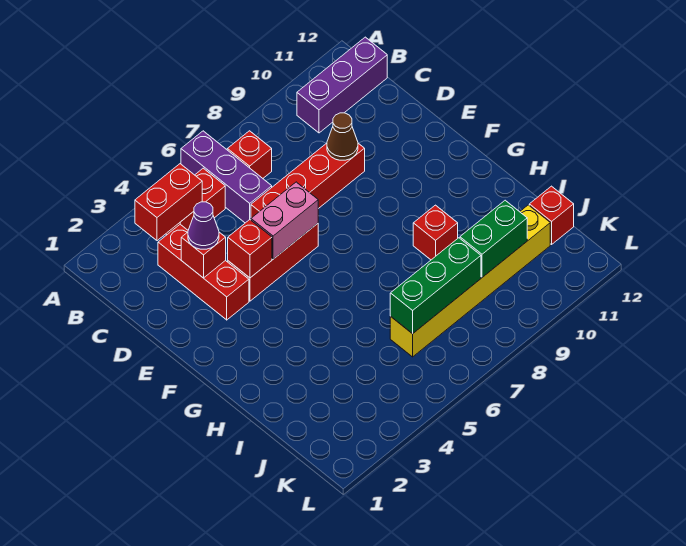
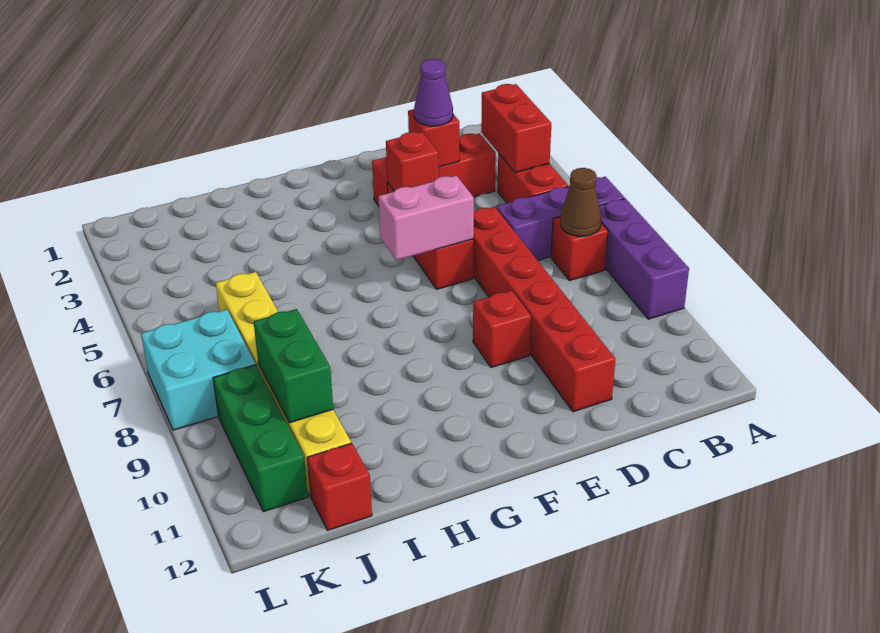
purple 1x3 brick [297,37,387,133] -> purple 1x3 brick moved to [599,198,689,319]
red 1x4 brick [251,143,365,218] -> red 1x6 brick [473,207,615,412]
brown 1x1 cone [327,113,358,160] -> brown 1x1 cone moved to [560,168,601,236]
pink 1x2 brick [251,182,318,259] -> pink 1x2 brick turned to [379,175,474,260]
red 1x1 brick [413,205,458,260] -> red 1x1 brick moved to [473,290,531,368]
green 1x3 brick [390,238,481,334] -> green 1x3 brick moved to [213,365,308,512]
none -> cyan 2x2 brick [141,309,256,430]

